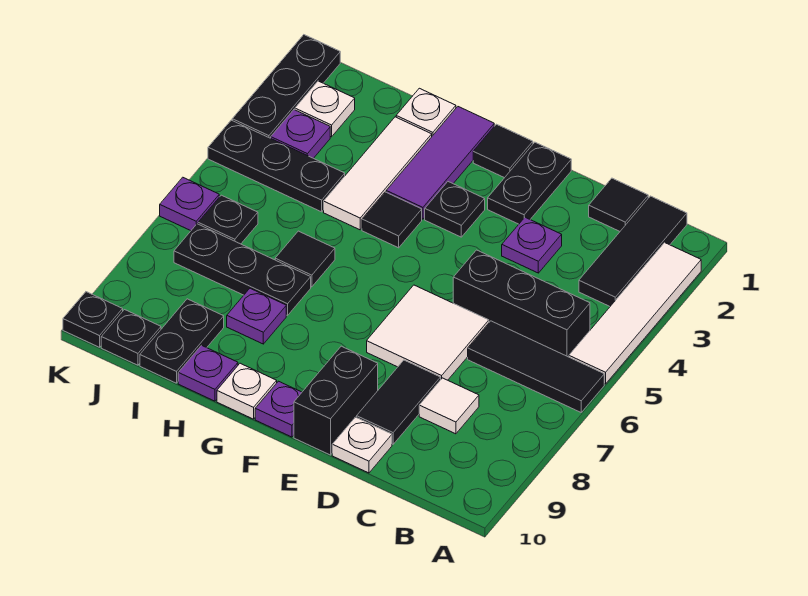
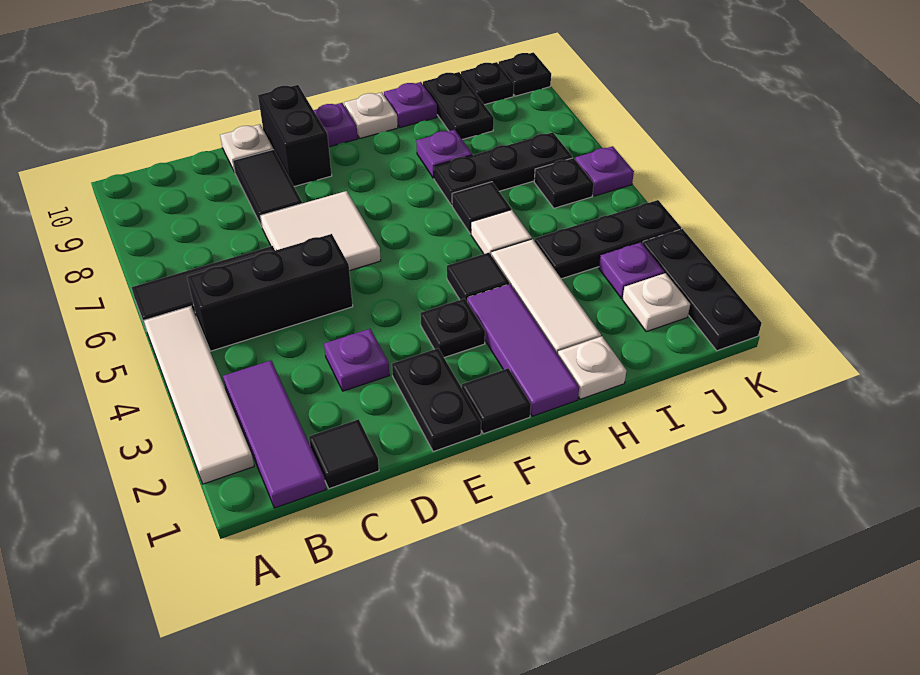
black 1x3 tile [579,196,687,306] -> purple 1x3 tile [223,361,326,508]
white 1x1 tile [419,378,479,434] -> white 1x1 tile moved to [471,210,532,254]

